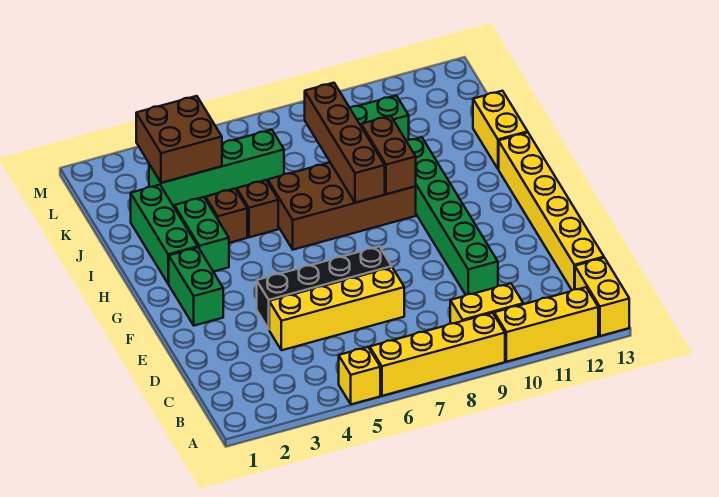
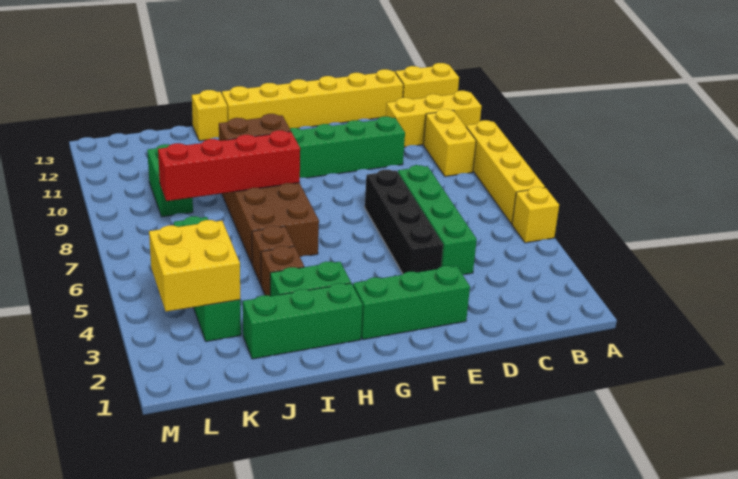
yellow 1x3 brick [494,287,598,362] -> yellow 1x3 brick turned to [386,91,482,147]
yellow 1x4 brick [269,267,404,350] -> green 1x4 brick [398,165,477,275]
green 1x2 brick [169,248,223,326] -> green 1x3 brick [353,266,470,339]
brown 1x4 brick [305,83,385,203] -> red 1x4 brick [158,130,300,201]
yellow 1x2 brick [473,91,528,169] -> yellow 1x1 brick [192,90,228,141]
brown 2x2 brick [136,96,222,183] -> yellow 2x2 brick [149,220,240,312]

